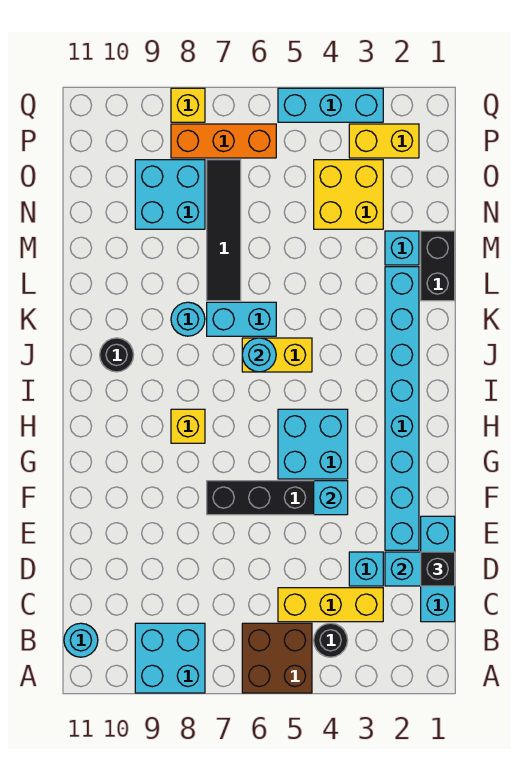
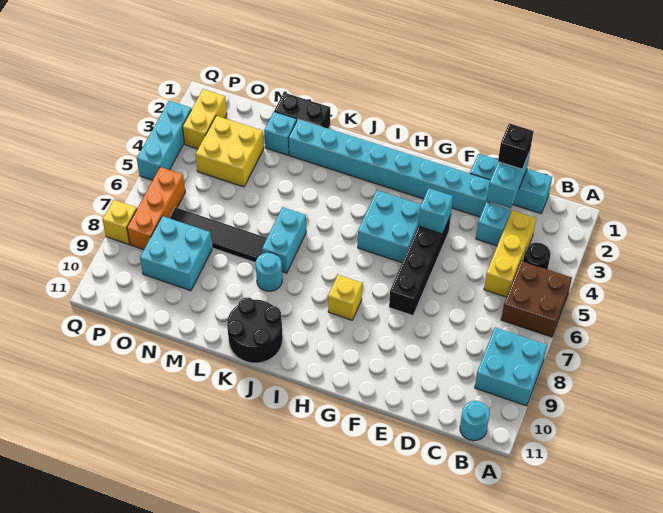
yellow 1x2 brick [242,338,312,372] -> none
cyan 1x1 round brick [242,338,276,372] -> none
black 1x1 round brick [100,338,134,372] -> black 2x2 round brick [227,297,283,363]

